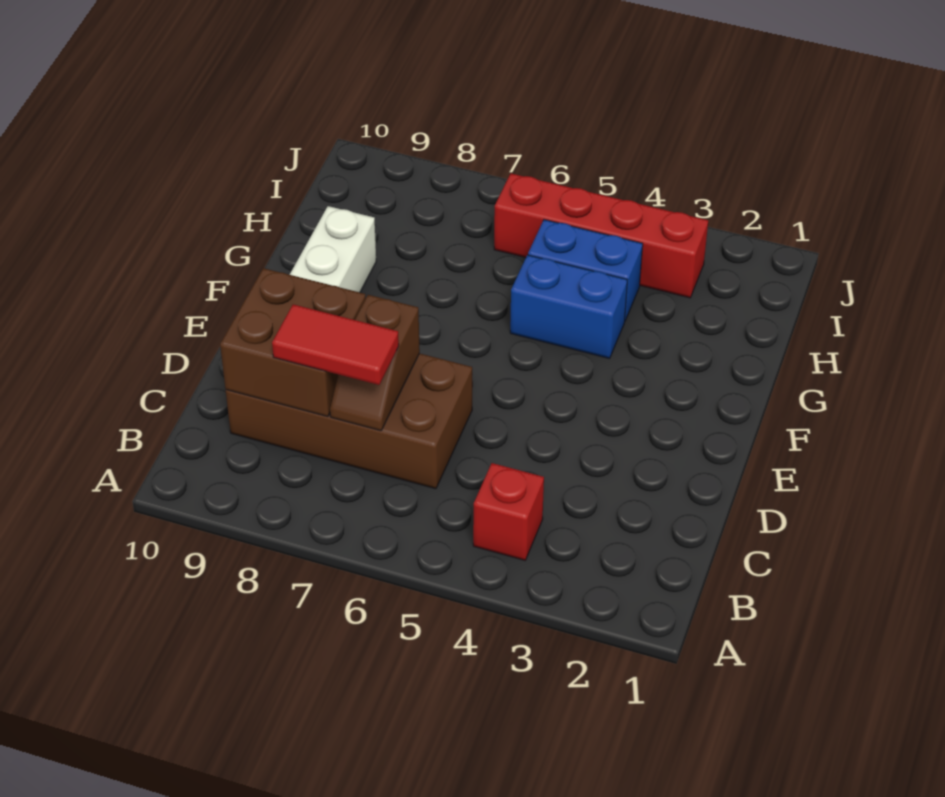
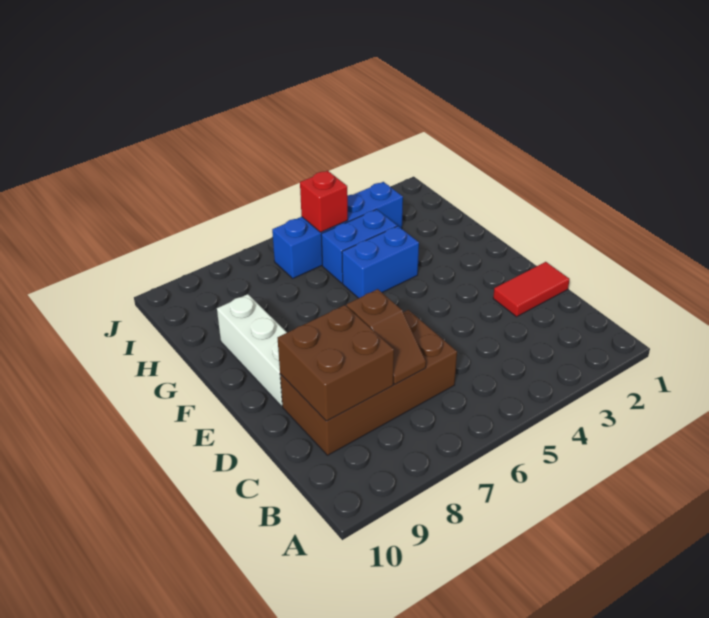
red 1x1 brick [473,463,544,560] -> red 1x1 brick moved to [300,171,348,232]
red 1x2 tile [272,304,399,385] -> red 1x2 tile moved to [493,262,570,317]
red 1x4 brick [494,173,708,298] -> blue 1x4 brick [272,182,403,278]

